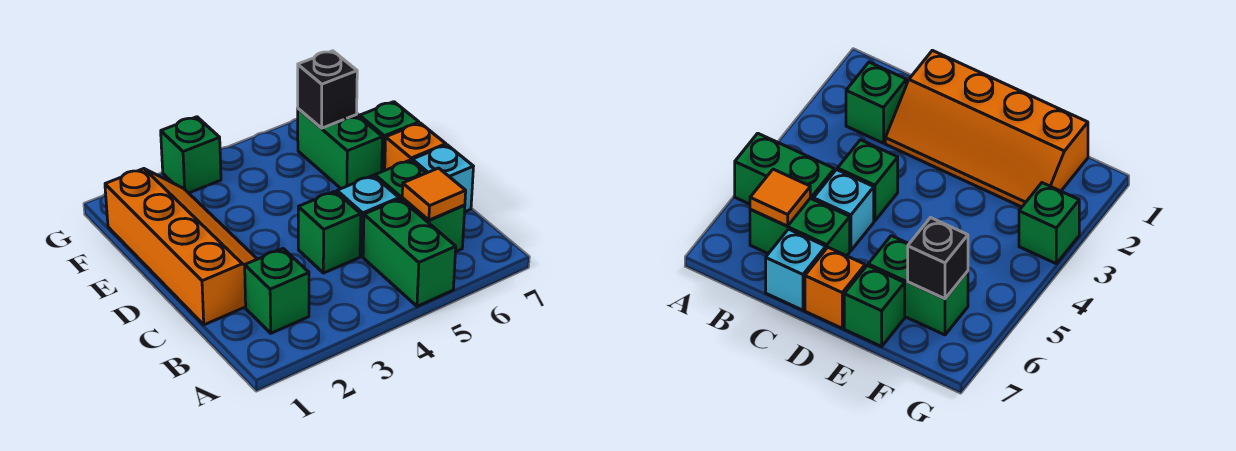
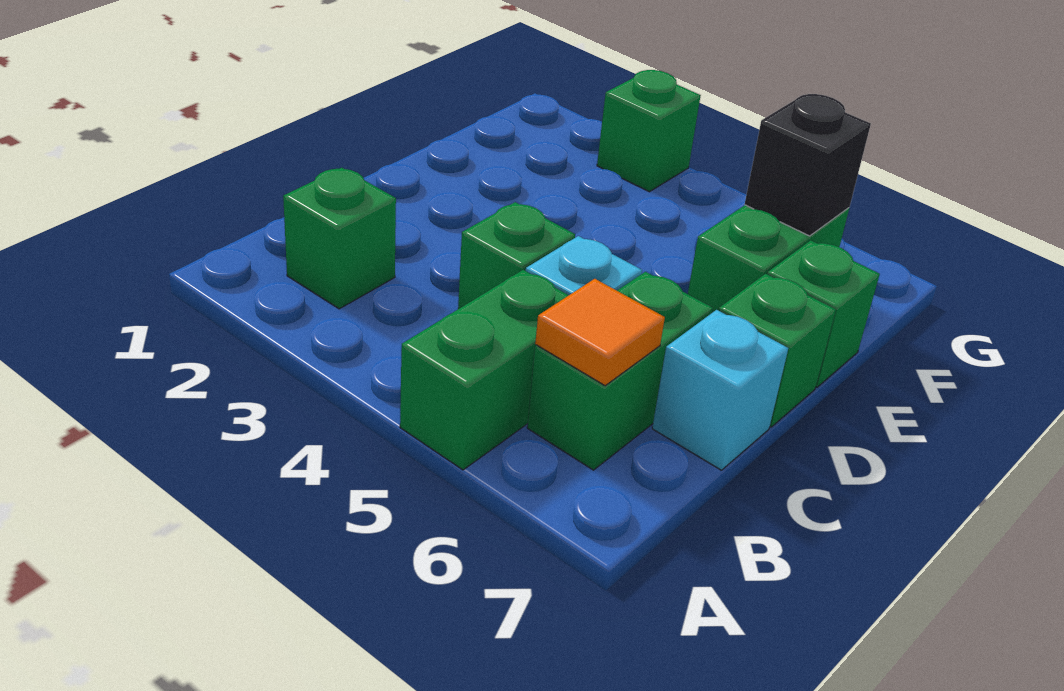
orange 2x4 slope [105,169,257,325] -> none
orange 1x1 brick [385,123,446,170] -> green 1x1 brick [719,274,836,427]

